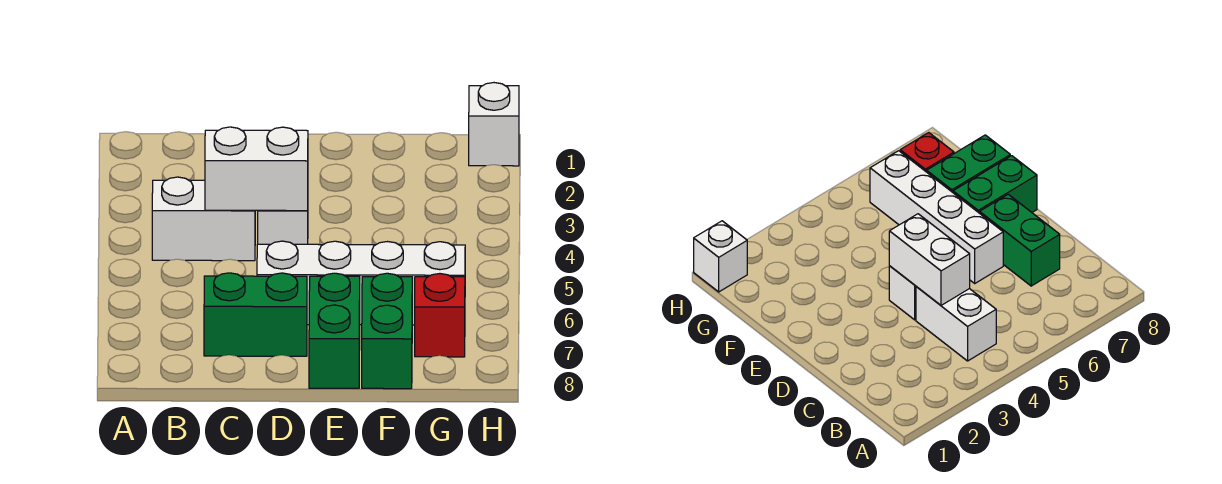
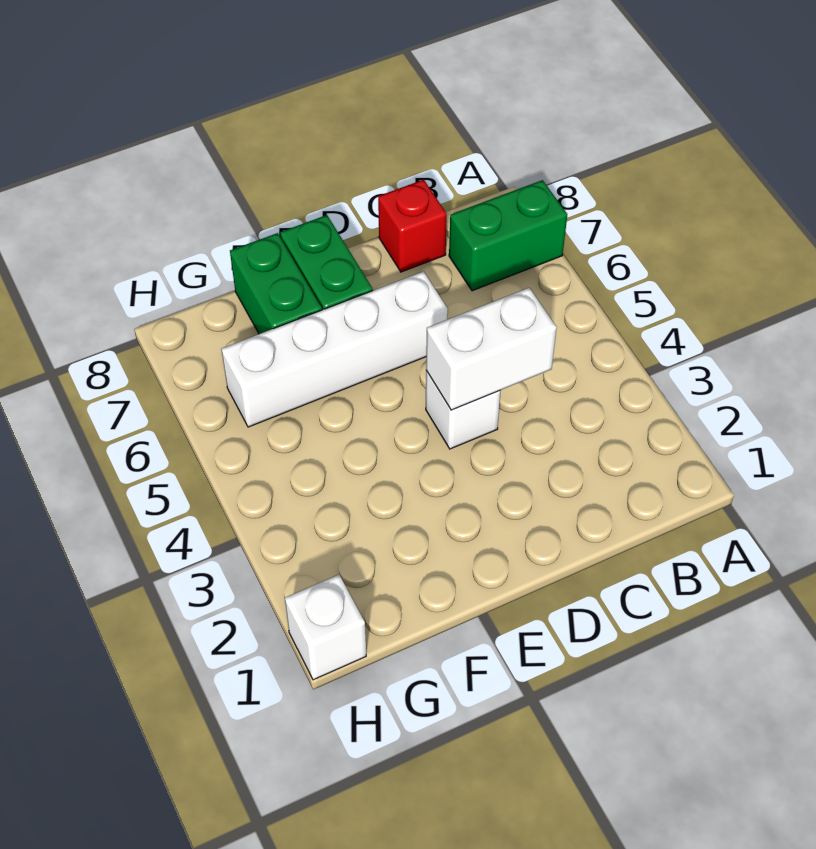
white 1x2 brick [152,177,255,261] -> none
green 1x2 brick [204,273,307,356] -> green 1x2 brick moved to [449,180,567,291]
red 1x1 brick [415,274,465,357] -> red 1x1 brick moved to [378,180,447,272]

